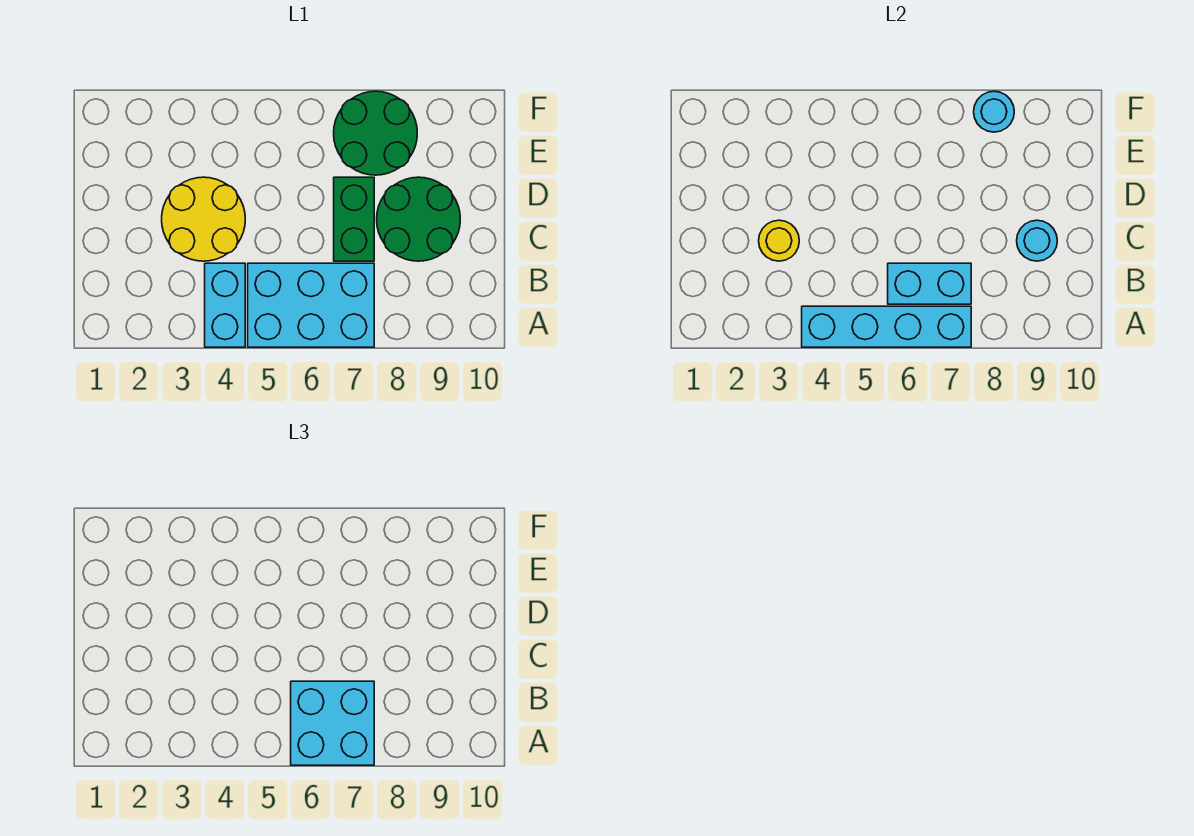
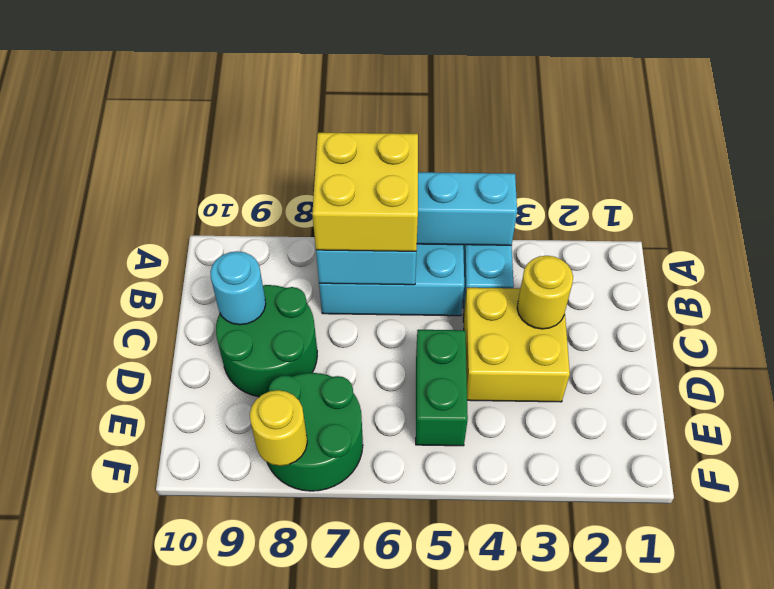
cyan 2x2 brick [291,681,374,765] -> yellow 2x2 brick [312,133,418,251]
yellow 2x2 round brick [162,177,245,261] -> yellow 2x2 brick [463,288,570,402]
green 1x2 brick [334,177,374,261] -> green 1x2 brick moved to [416,330,468,446]
cyan 1x1 round brick [974,91,1014,132] -> yellow 1x1 round brick [250,390,307,466]

